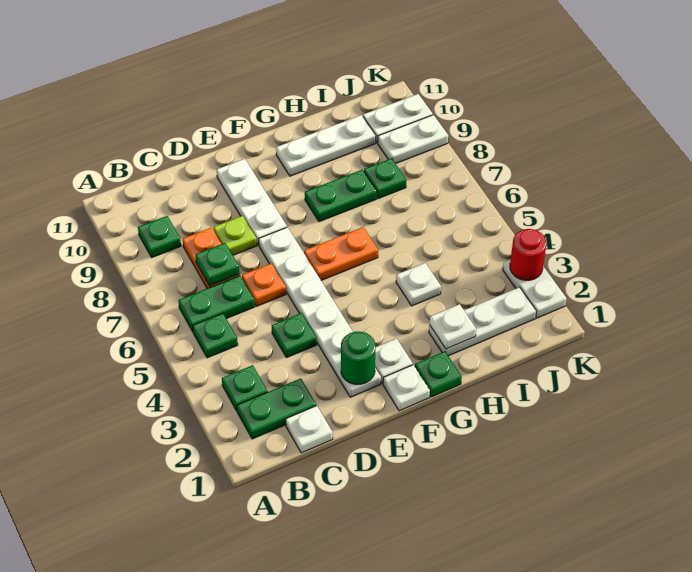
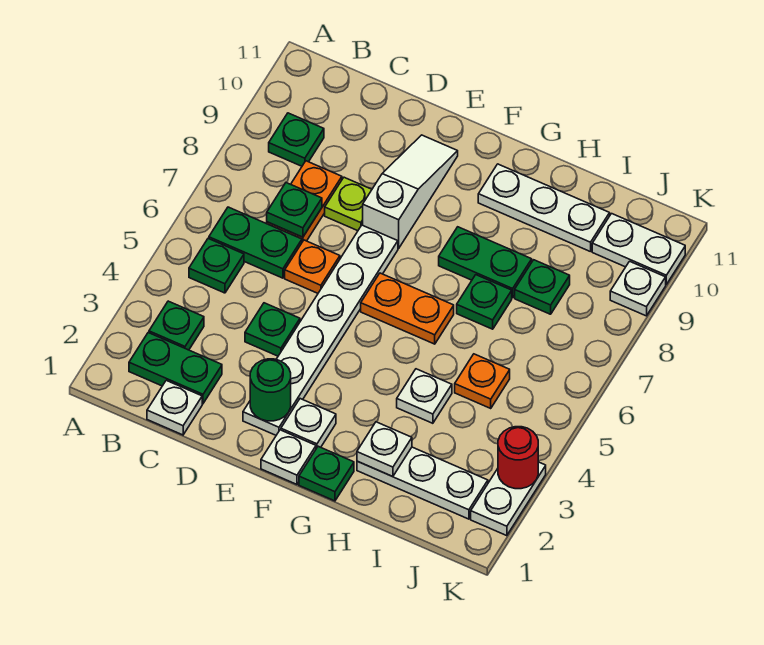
white 1x3 plate [217,159,287,245] -> white 1x3 slope [363,135,458,248]
none -> green 1x1 plate [457,275,512,329]
none -> orange 1x1 plate [455,354,510,408]
white 1x2 plate [378,115,448,164] -> white 1x1 plate [610,261,666,316]

